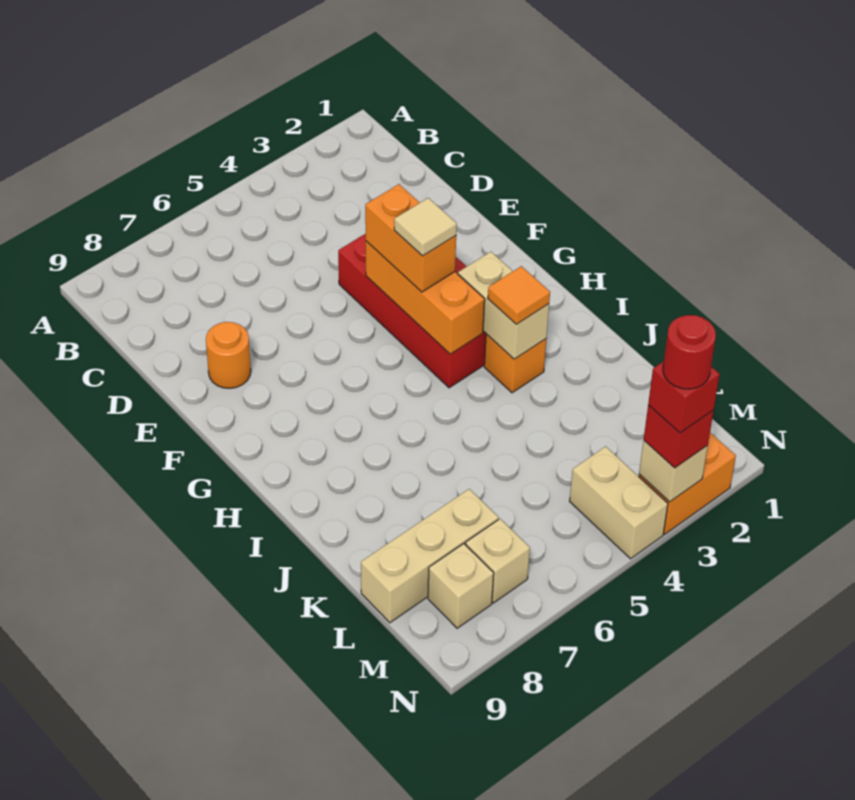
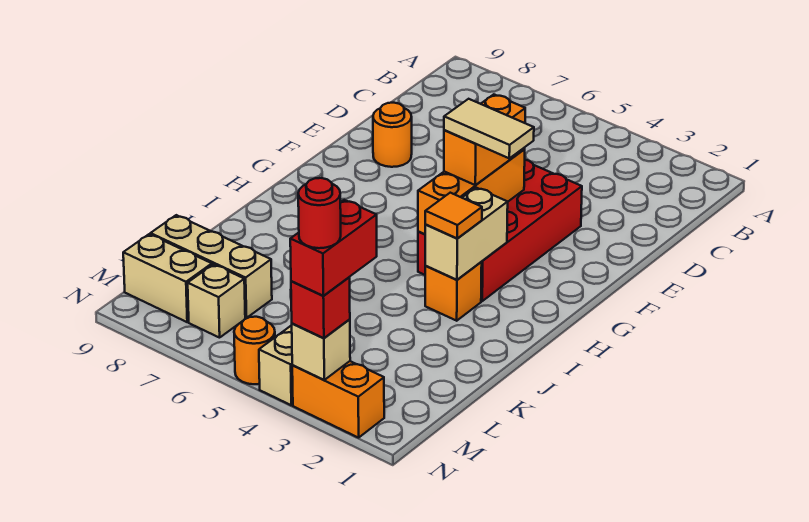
tan 1x1 tile [394,198,457,256] -> tan 1x2 tile [444,99,534,158]
tan 1x1 brick [428,544,494,628] -> tan 1x2 brick [123,234,212,322]
red 1x1 brick [648,361,720,433] -> red 1x2 brick [290,200,377,296]
none -> orange 1x1 round brick [234,317,275,384]

